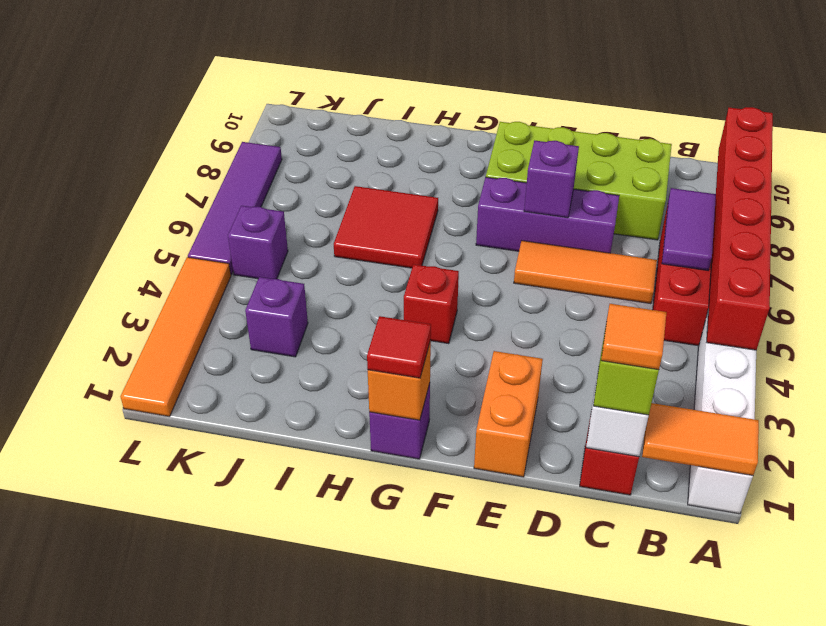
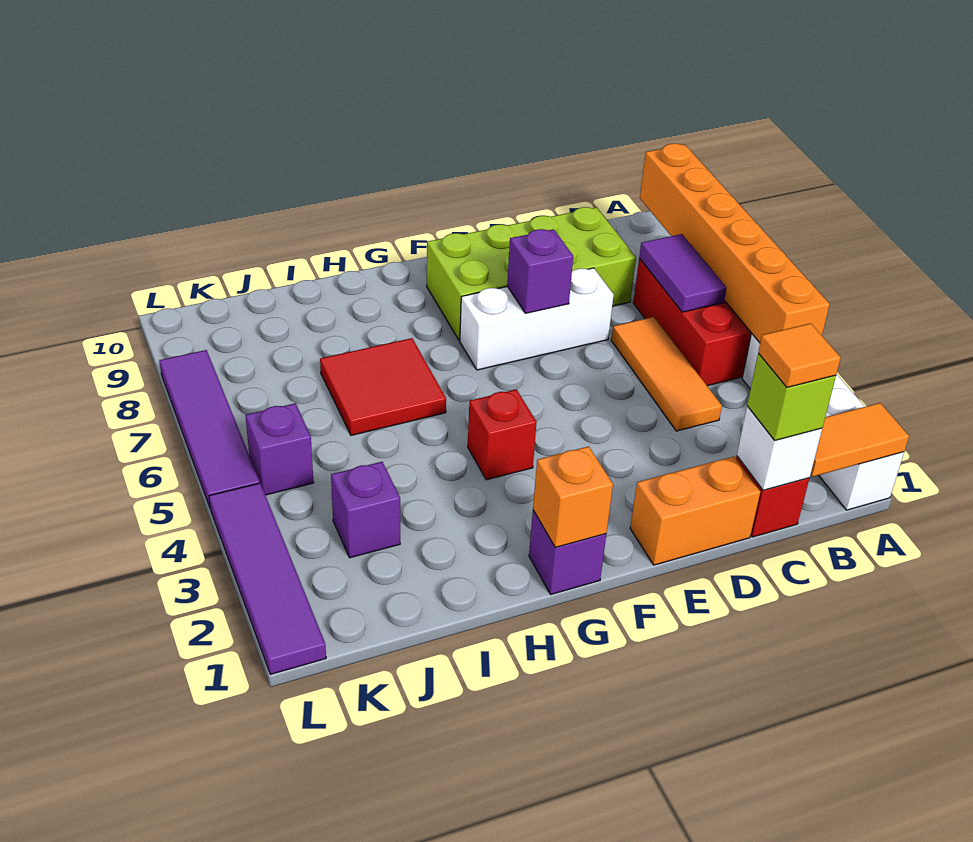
red 1x6 brick [707,107,773,350] -> orange 1x6 brick [640,144,830,343]
orange 1x3 tile [514,241,657,304] -> orange 1x3 tile turned to [611,317,722,431]
purple 1x3 brick [476,177,619,253] -> white 1x3 brick [460,268,614,370]
orange 1x2 brick [474,351,543,477] -> orange 1x2 brick turned to [630,456,760,565]
red 1x1 tile [367,316,431,378] -> none
orange 1x4 tile [120,257,231,417] -> purple 1x4 tile [209,483,326,674]

